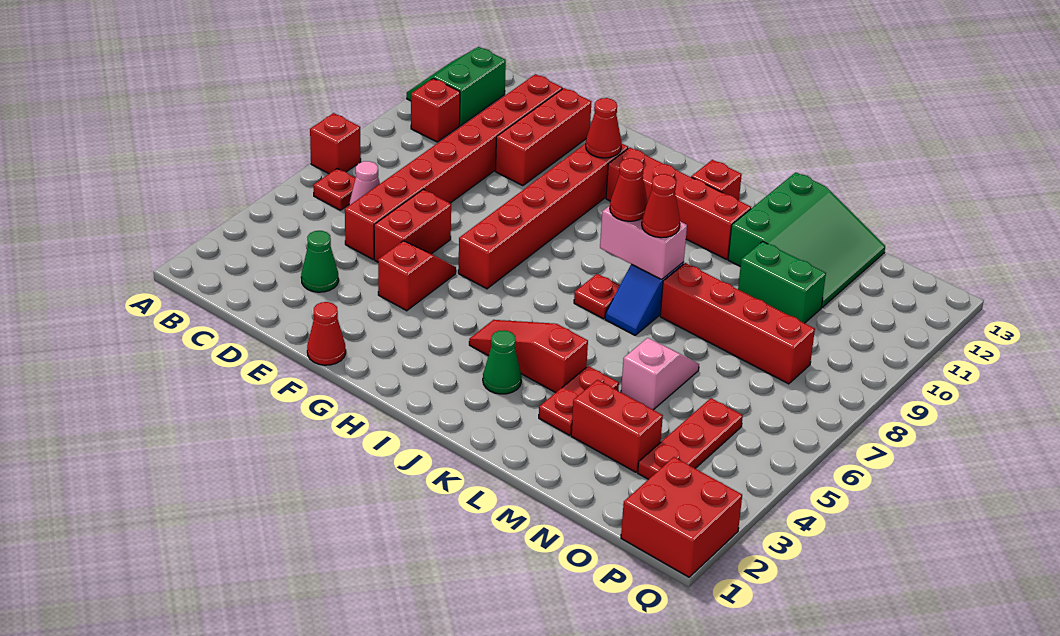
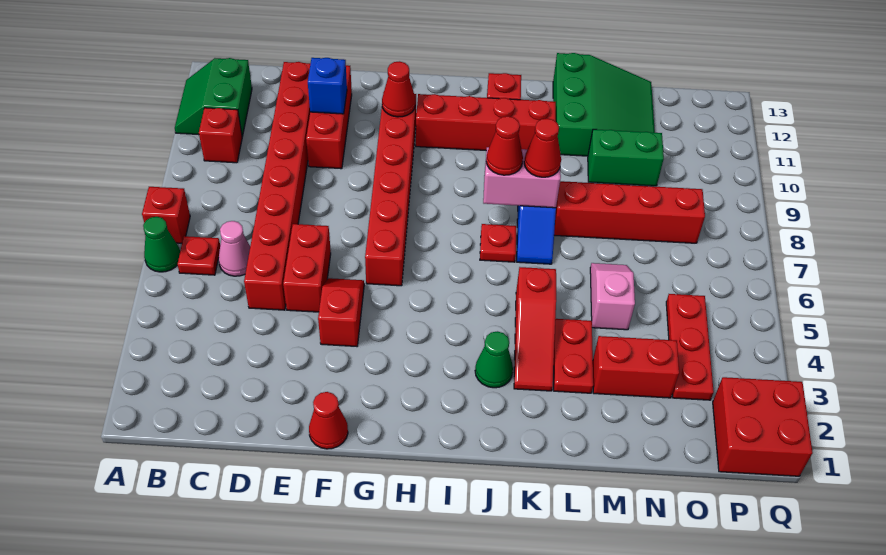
green 1x1 cone [301,231,339,292] -> green 1x1 cone moved to [143,217,180,272]
none -> blue 1x1 brick [308,58,347,114]
red 1x3 slope [469,320,588,393] -> red 1x3 slope turned to [514,267,556,391]

